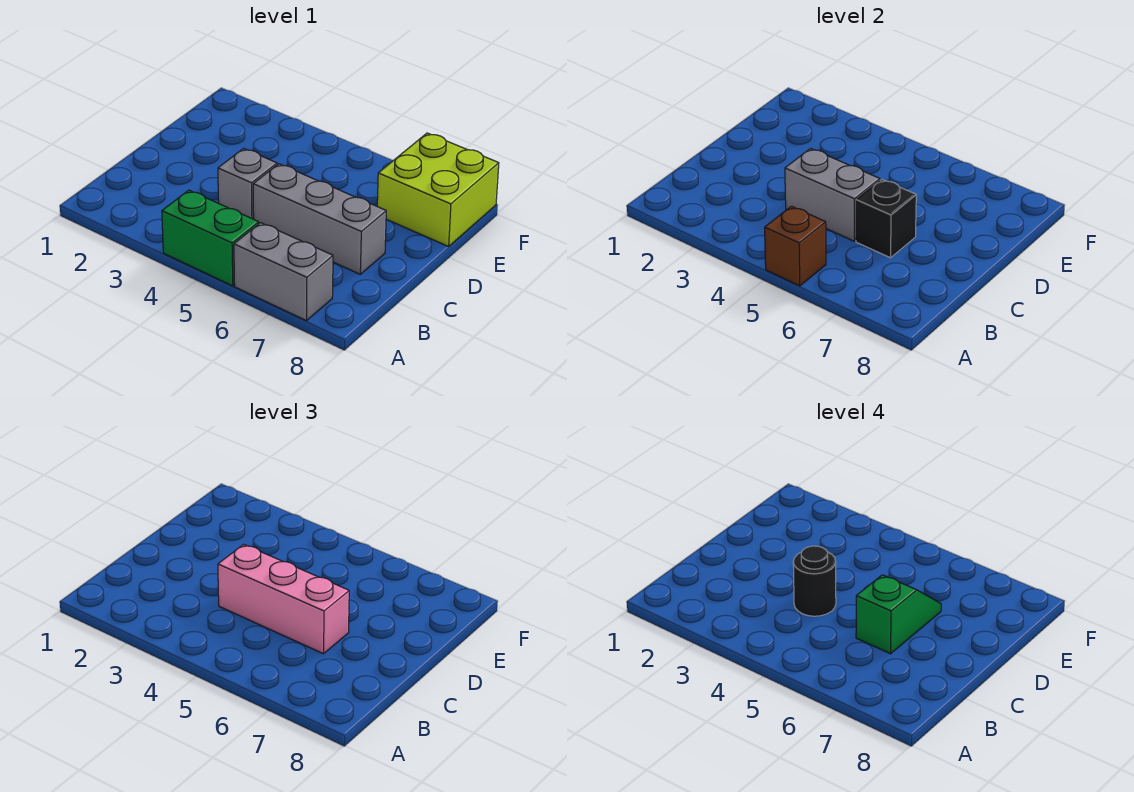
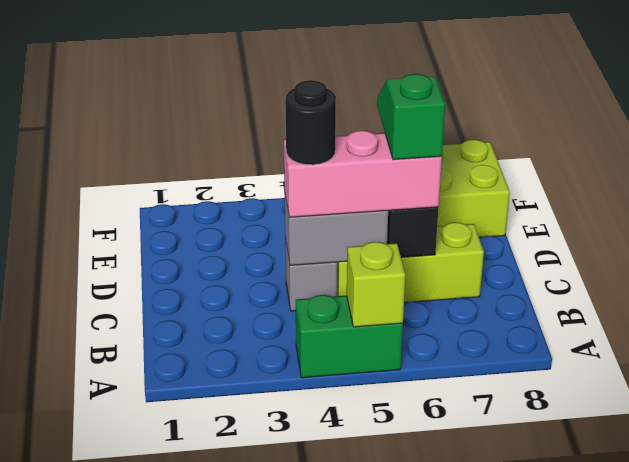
brown 1x1 brick [765,206,826,286] -> lime 1x1 brick [347,242,405,327]
grey 1x2 brick [234,223,333,321] -> none
grey 1x3 brick [253,164,386,274] -> lime 1x3 brick [337,222,484,303]

